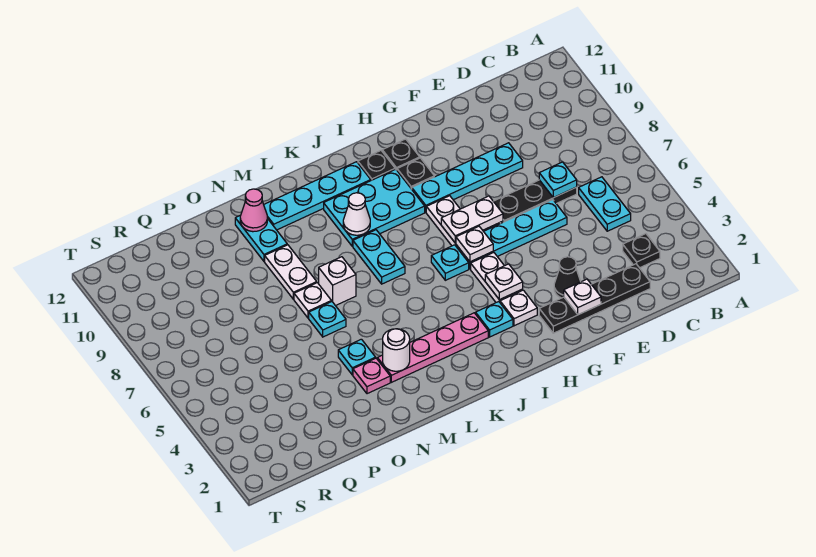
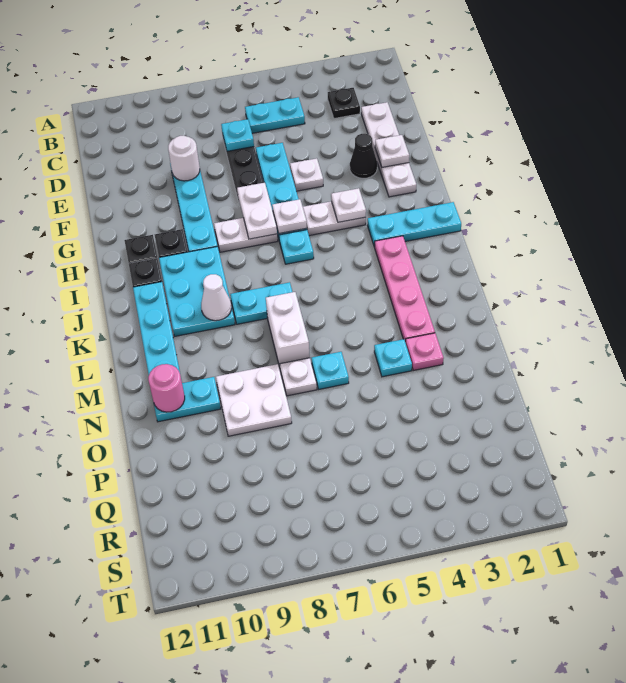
black 1x4 plate [539,264,650,333] -> white 1x4 plate [361,102,416,197]
white 1x1 plate [500,290,537,326] -> white 1x1 plate moved to [290,158,323,191]
cyan 1x1 plate [476,302,513,337] -> cyan 1x3 plate [368,202,461,247]
white 1x1 round brick [383,329,410,371] -> white 1x1 round brick moved to [168,136,200,181]
white 1x1 brick [319,257,356,306] -> white 1x2 brick [266,292,310,367]
white 1x2 plate [265,245,317,299] -> white 2x2 plate [216,364,292,436]
pink 1x1 cone [240,189,267,232] -> pink 1x1 round brick [148,364,185,412]

